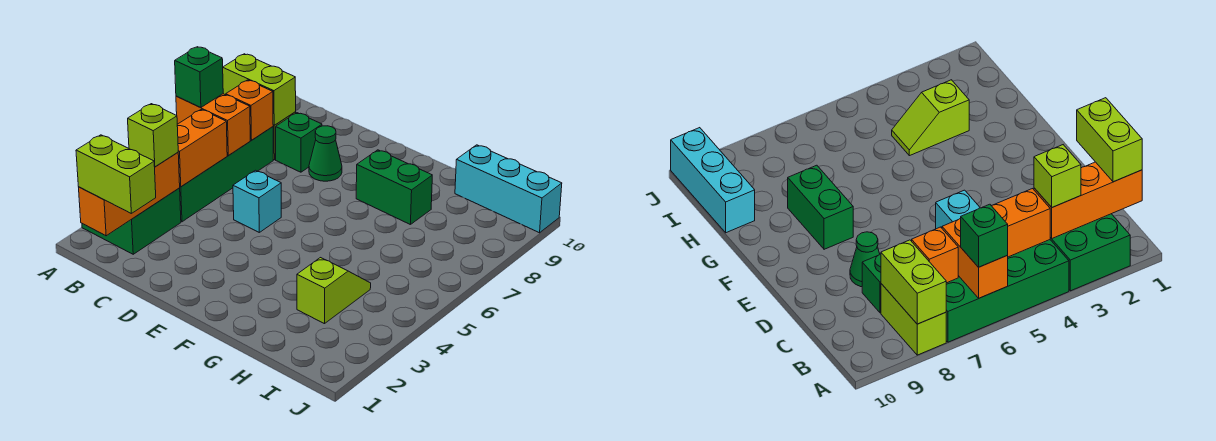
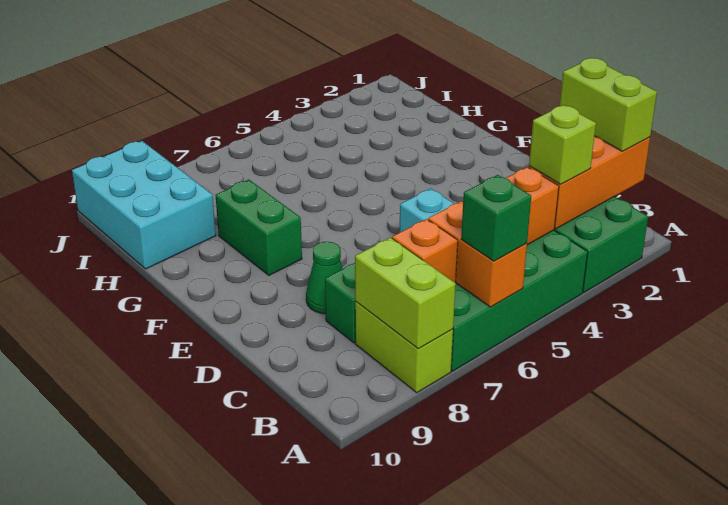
lime 1x2 slope [297,258,371,324] -> none
cyan 1x3 brick [455,145,562,233] -> cyan 2x3 brick [72,141,216,269]

